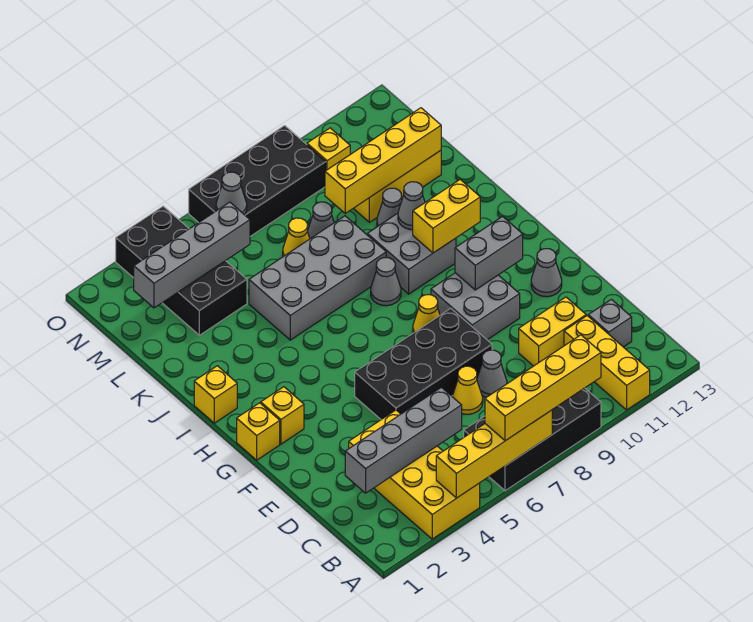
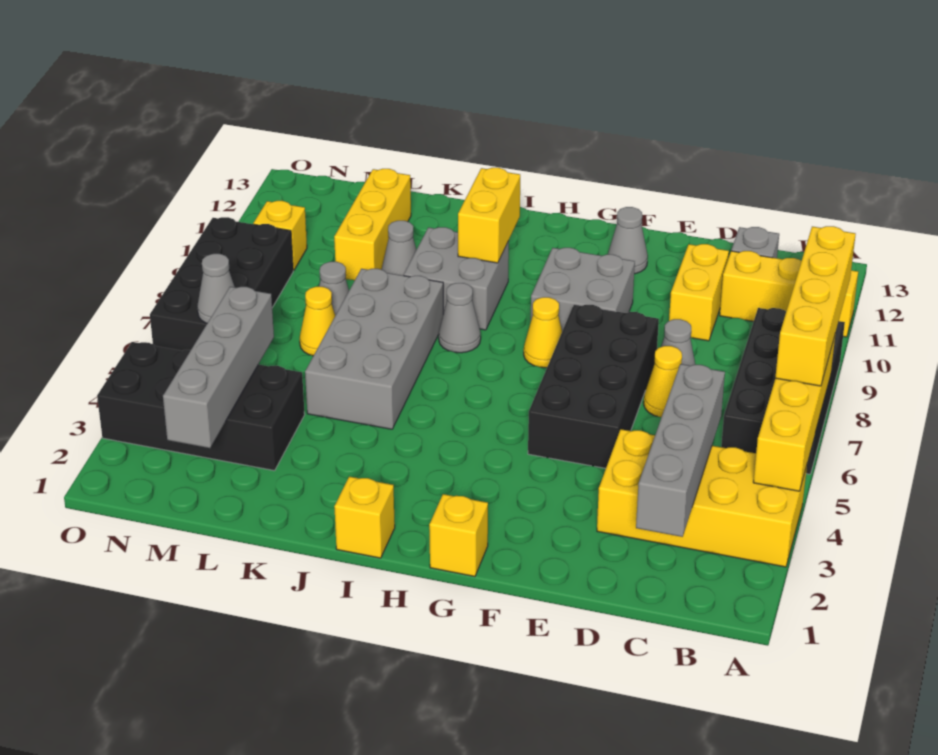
yellow 1x1 brick [261,387,304,444] -> none
grey 1x2 brick [455,217,523,290] -> none
grey 1x1 cone [398,182,425,230] -> none
yellow 1x4 brick [325,108,441,213] -> none

